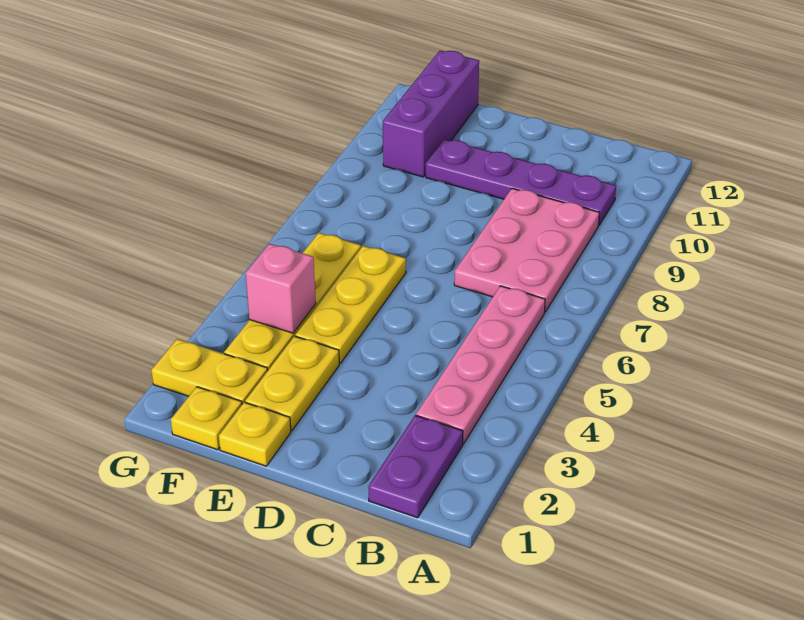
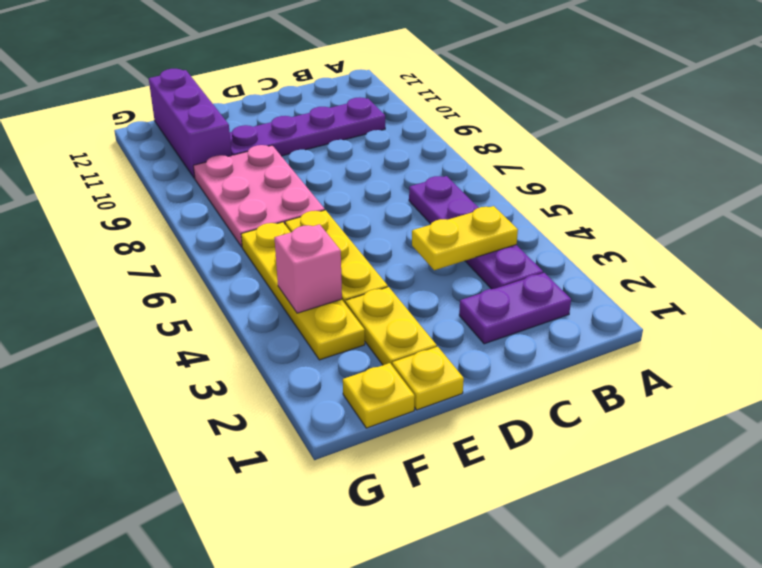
purple 1x2 plate [368,415,463,518] -> purple 1x2 plate turned to [459,273,571,344]
pink 1x4 plate [416,286,545,444] -> purple 1x4 plate [409,176,543,289]
pink 2x3 plate [454,188,599,312] -> pink 2x3 plate moved to [193,145,325,247]
yellow 1x2 plate [151,339,268,404] -> yellow 1x2 plate moved to [412,206,518,270]

